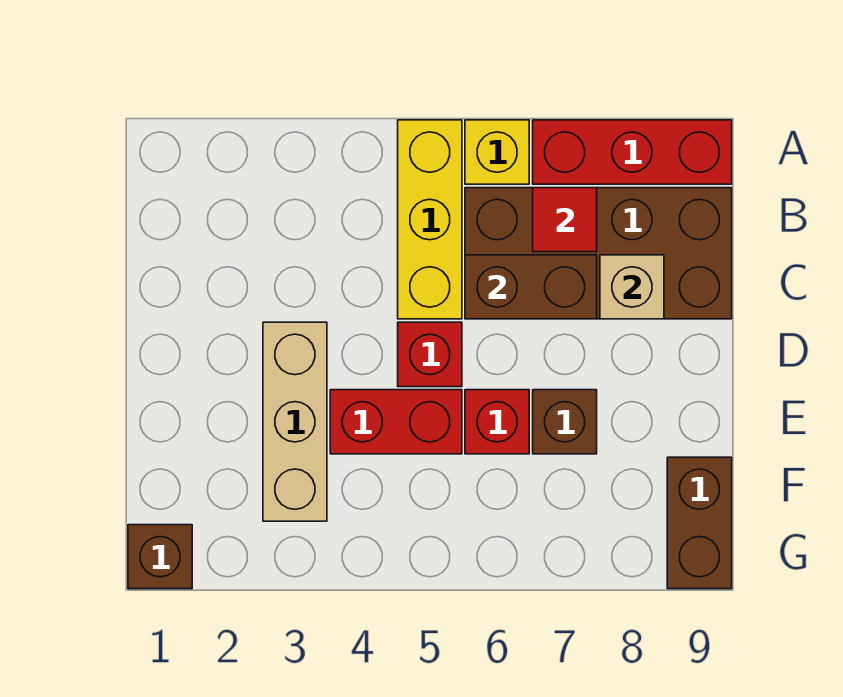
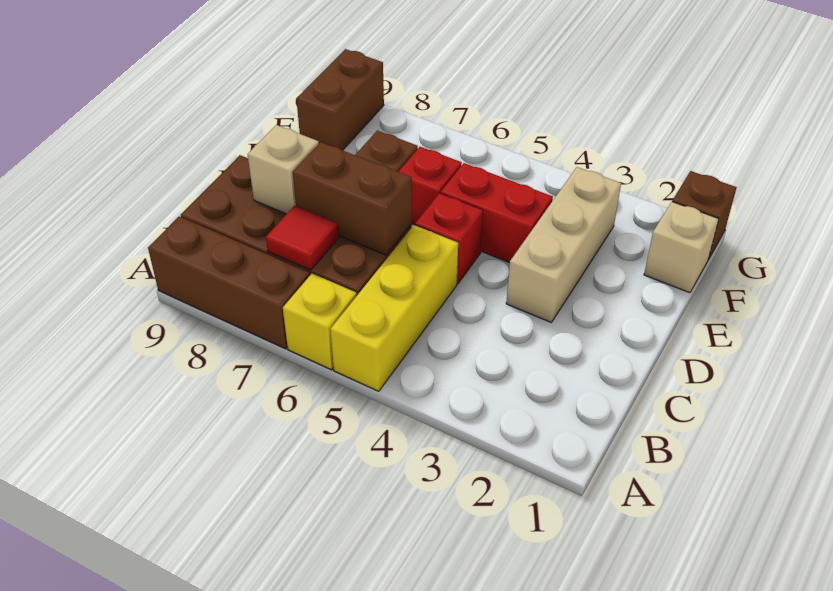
red 1x3 brick [533,120,732,184] -> brown 1x3 brick [148,216,310,349]
none -> tan 1x1 brick [644,202,719,293]

